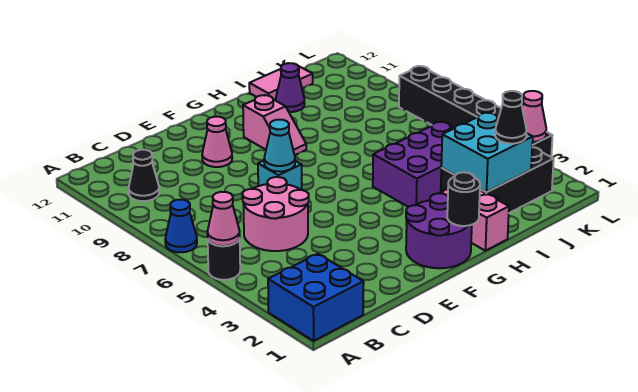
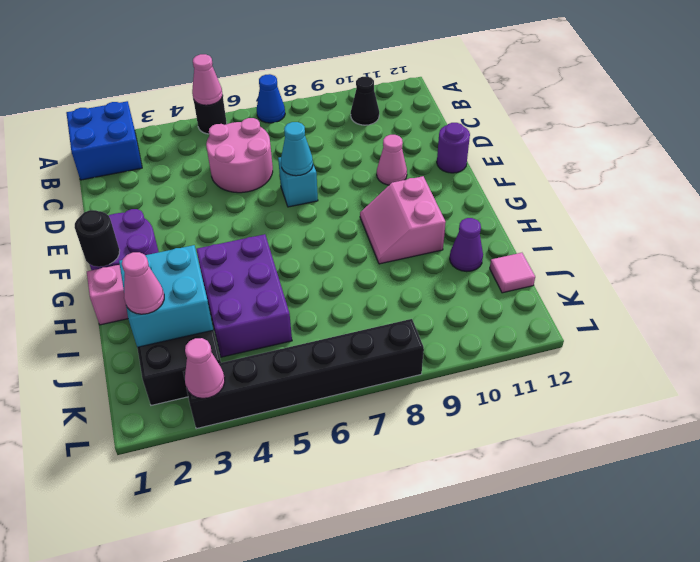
none -> purple 1x1 round brick [437,123,470,173]
pink 1x2 slope [243,95,306,155] -> pink 2x2 slope [360,176,446,264]
pink 1x2 tile [249,66,313,100] -> pink 1x1 tile [490,253,535,293]
black 1x1 cone [495,91,526,144] -> pink 1x1 cone [122,252,164,314]

